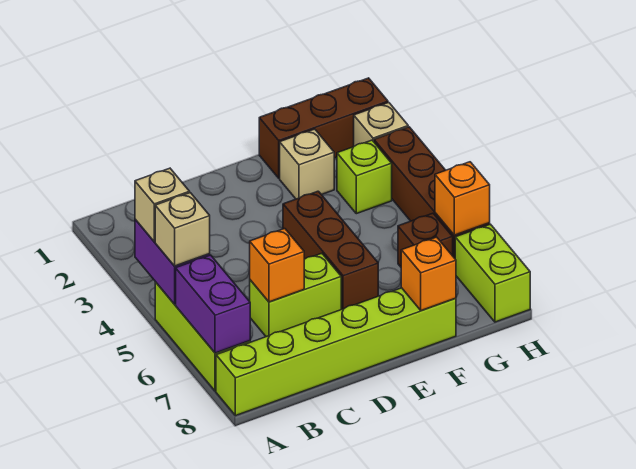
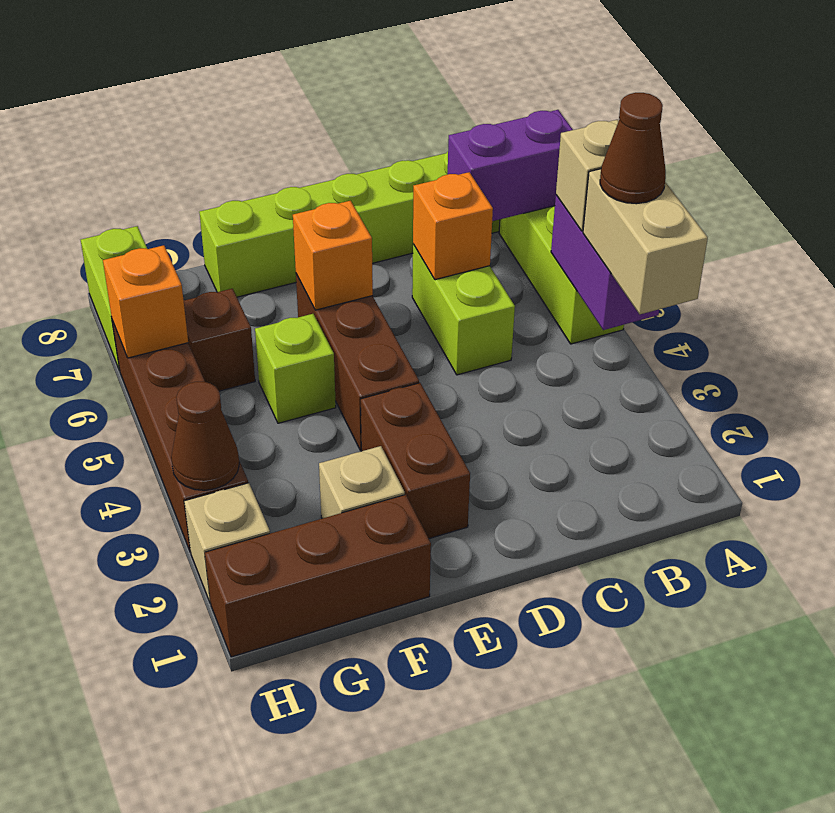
tan 1x1 brick [135,168,190,242] -> tan 1x2 brick [583,169,708,314]
none -> brown 1x1 cone [600,93,666,204]
purple 1x2 brick [176,255,250,353] -> purple 1x2 brick turned to [448,110,573,221]
lime 1x2 brick [250,253,341,337] -> lime 1x2 brick turned to [412,244,515,375]
none -> brown 1x2 brick [361,383,470,539]
orange 1x1 brick [401,237,456,311] -> orange 1x1 brick moved to [293,201,373,310]
lime 1x1 brick [337,140,392,214] -> lime 1x1 brick moved to [255,314,336,423]
none -> brown 1x1 cone [171,382,239,490]

